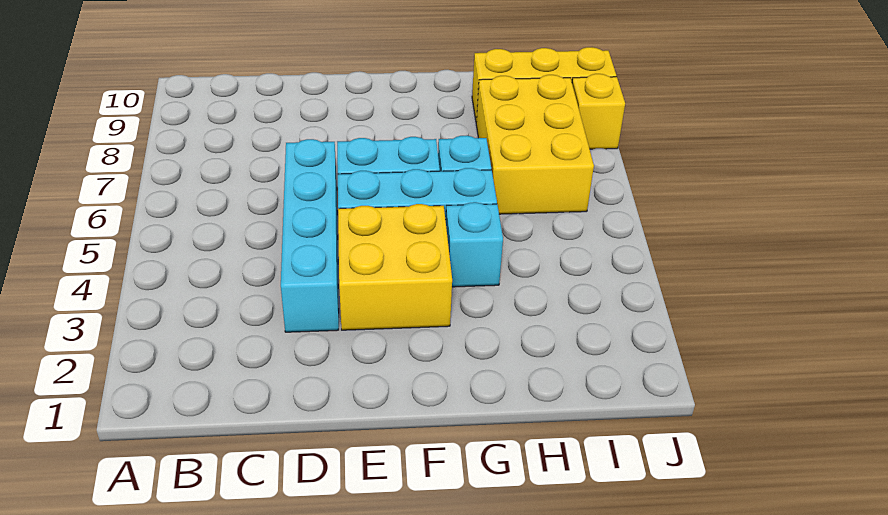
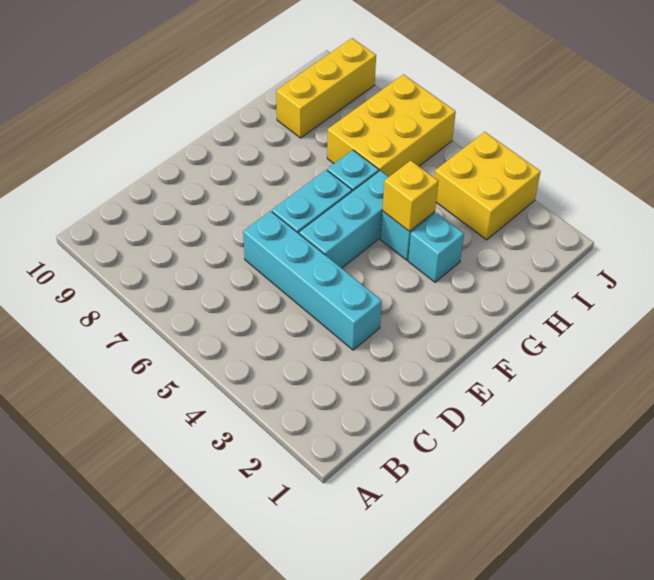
yellow 2x2 brick [338,204,452,330] -> yellow 2x2 brick moved to [435,132,541,240]
none -> cyan 1x1 brick [408,213,464,282]
yellow 2x3 brick [476,75,594,214] -> yellow 2x3 brick turned to [327,74,456,177]
yellow 1x1 brick [572,74,625,149] -> yellow 1x1 brick moved to [382,160,439,232]

